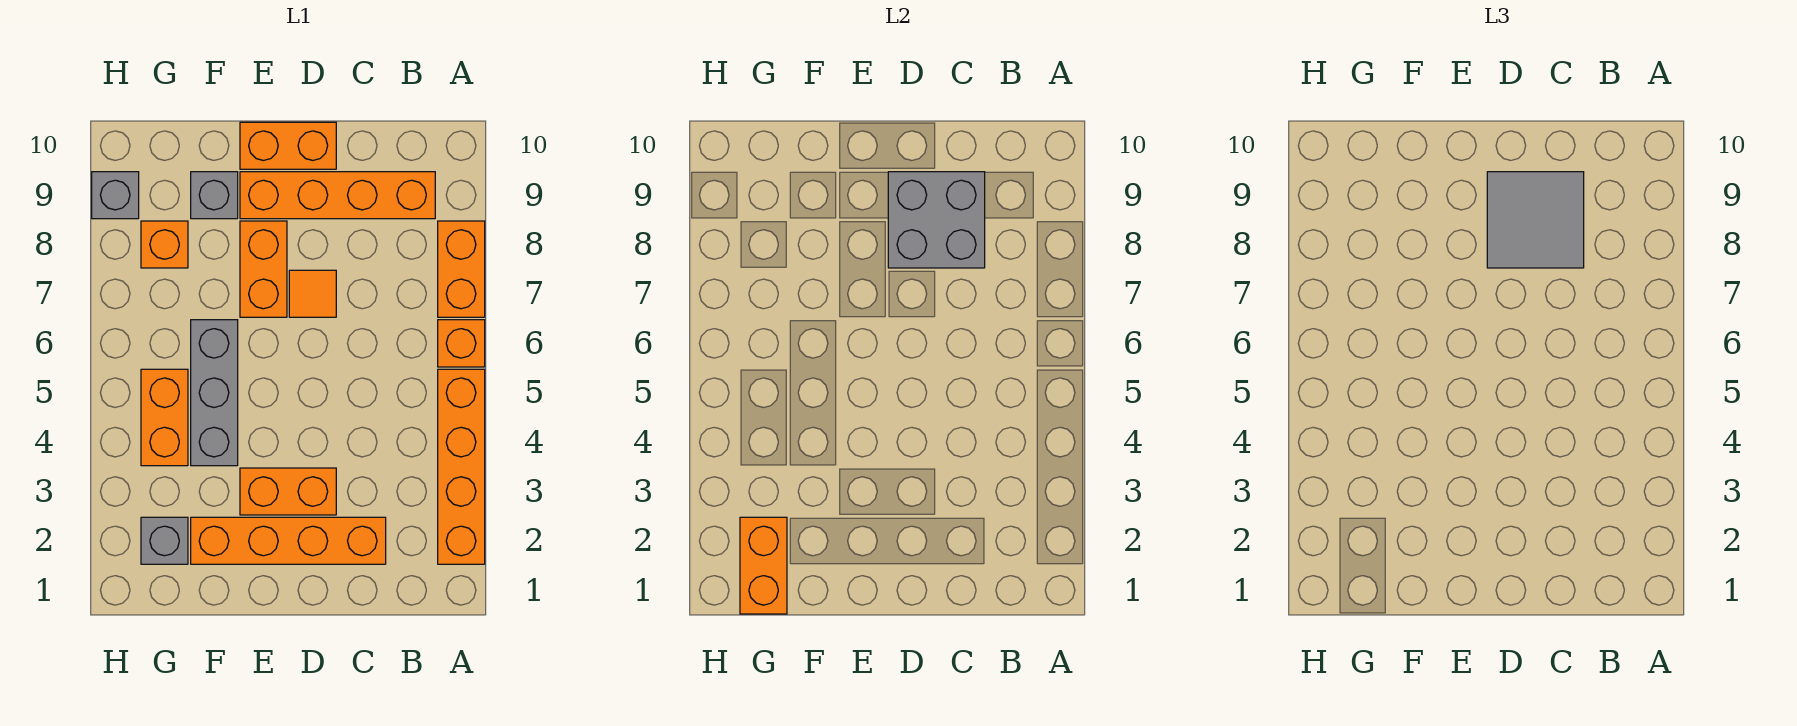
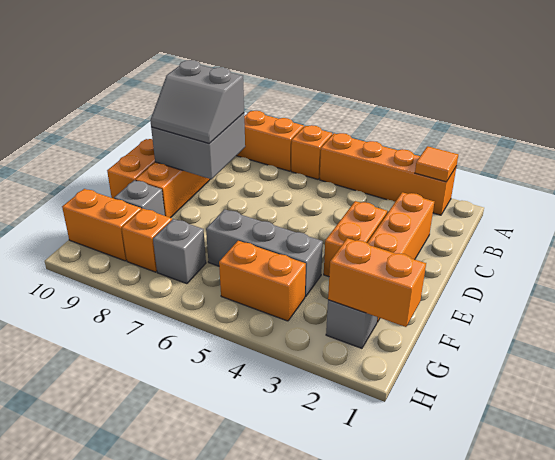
grey 2x2 tile [1487,172,1584,268] -> grey 2x2 slope [150,60,244,144]
orange 1x1 tile [289,270,336,317] -> orange 1x1 tile moved to [415,146,458,182]
orange 1x2 brick [240,221,287,317] -> orange 1x2 brick moved to [62,189,141,261]
grey 1x1 brick [92,172,139,219] -> grey 1x1 brick moved to [153,219,206,284]

